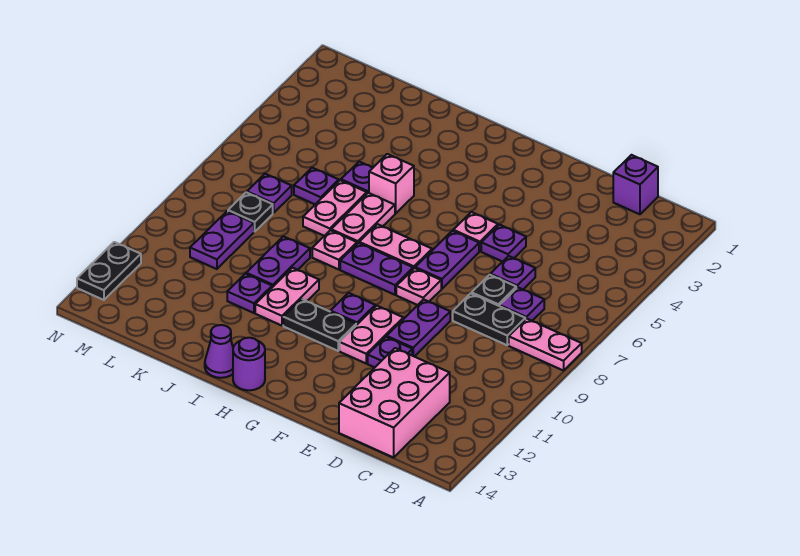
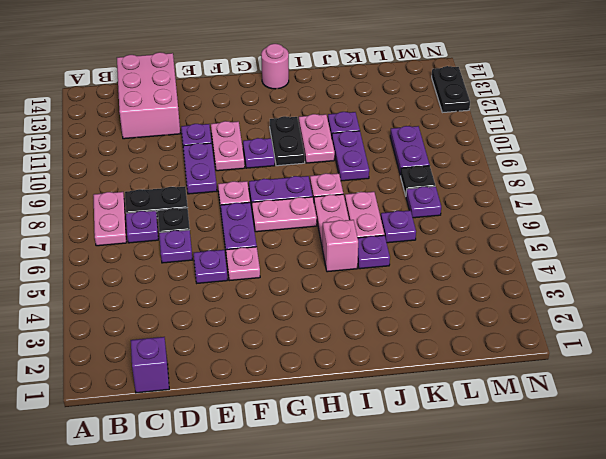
pink 1x2 plate [509,319,582,371] -> pink 1x2 plate turned to [93,192,126,246]
black 1x2 plate [283,299,356,351] -> black 1x2 plate turned to [270,116,305,166]
purple 1x1 round brick [233,338,265,390] -> pink 1x1 round brick [261,44,289,89]
purple 1x1 cone [205,325,233,378] -> none

